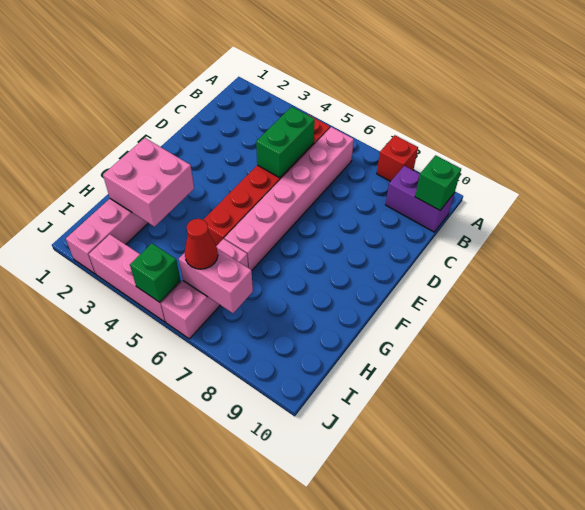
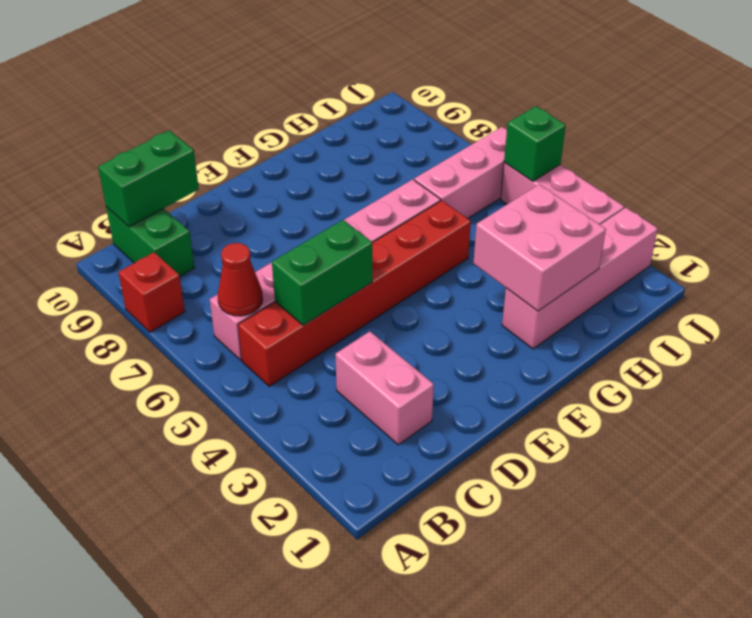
purple 1x2 brick [386,166,454,232] -> green 1x2 brick [106,207,194,277]
green 1x1 brick [415,155,461,210] -> green 1x2 brick [98,130,199,227]
pink 1x2 brick [179,249,253,313] -> pink 1x2 brick moved to [335,331,434,445]
red 1x1 cone [185,219,218,269] -> red 1x1 cone moved to [218,243,263,316]

